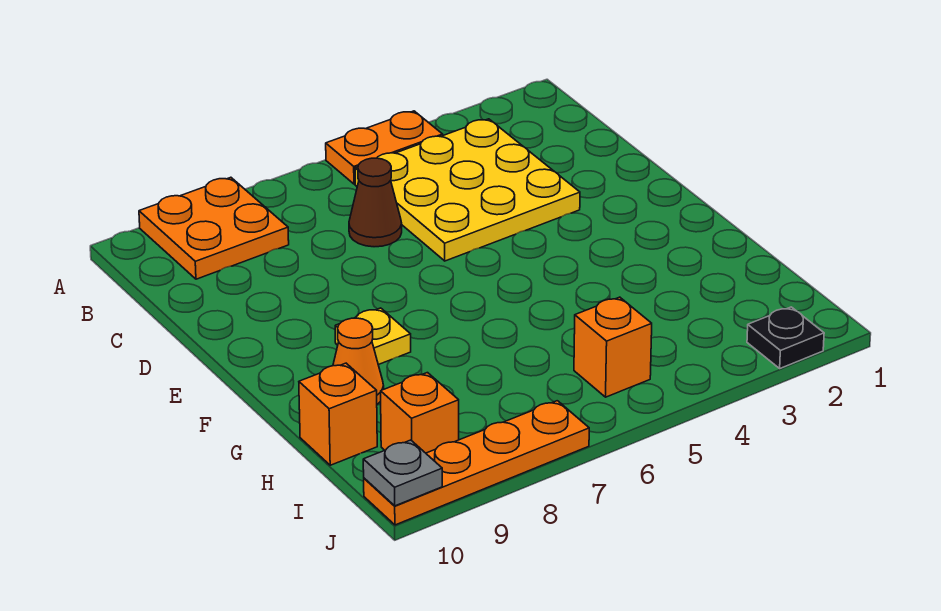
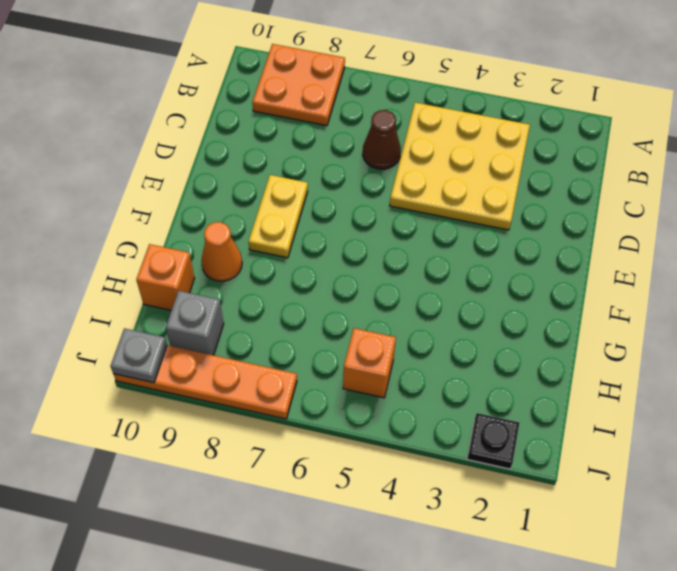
orange 1x2 plate [326,111,443,184] -> none
yellow 1x1 plate [335,308,411,365] -> yellow 1x2 plate [248,175,308,258]
orange 1x1 brick [381,373,459,453] -> grey 1x1 brick [166,291,224,355]

